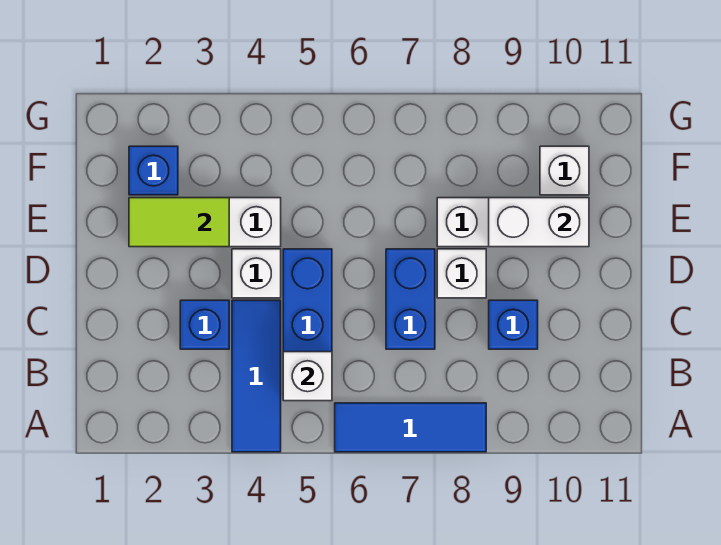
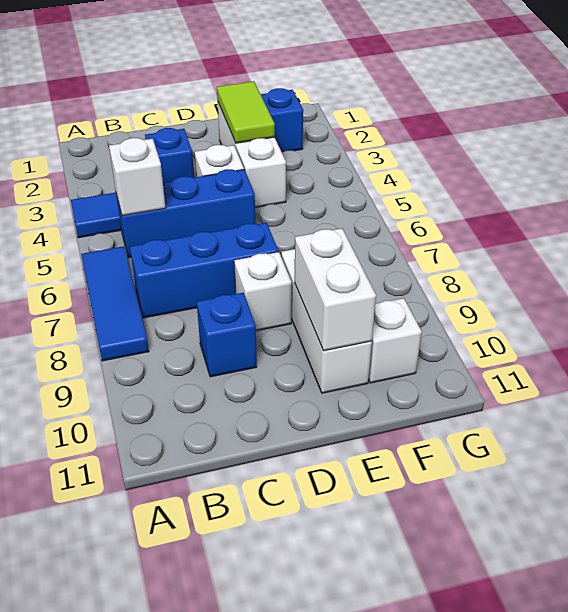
blue 1x2 brick [386,249,435,349] -> blue 1x3 brick [130,223,278,318]

